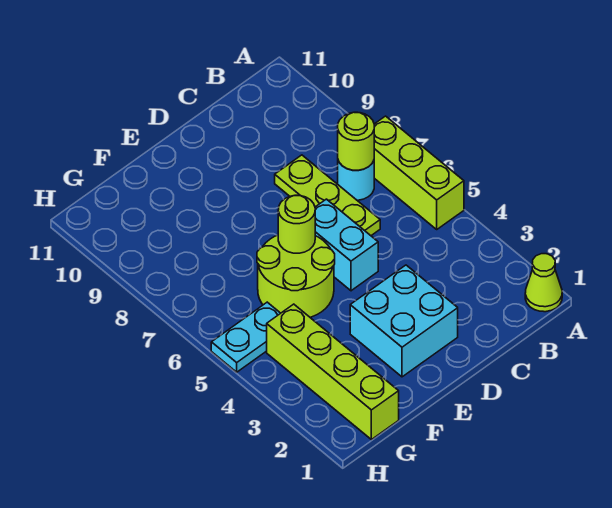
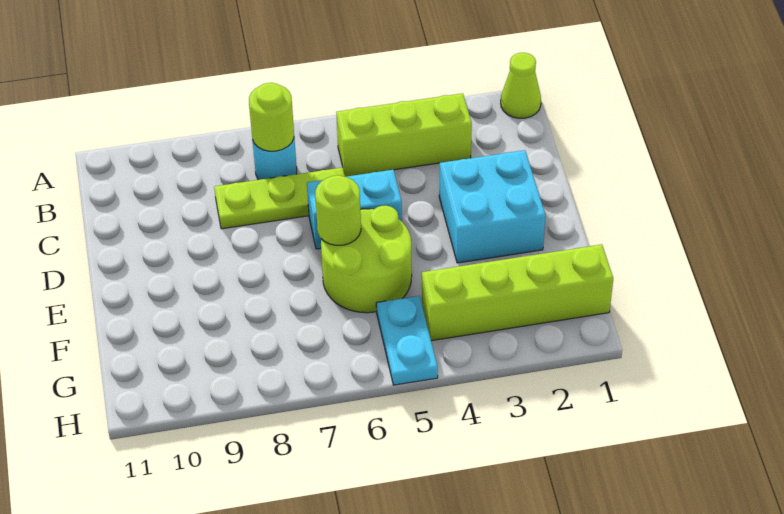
lime 1x3 brick [374,116,464,229] -> lime 1x3 brick moved to [336,94,472,177]

